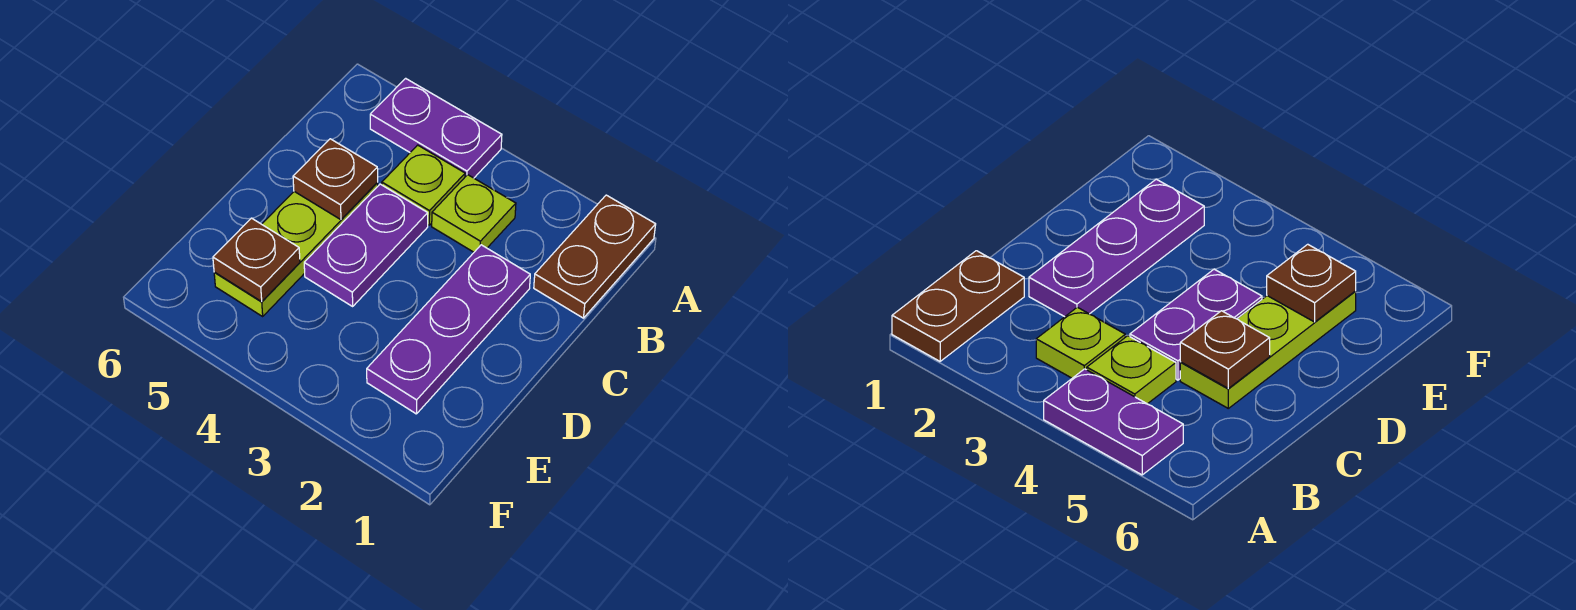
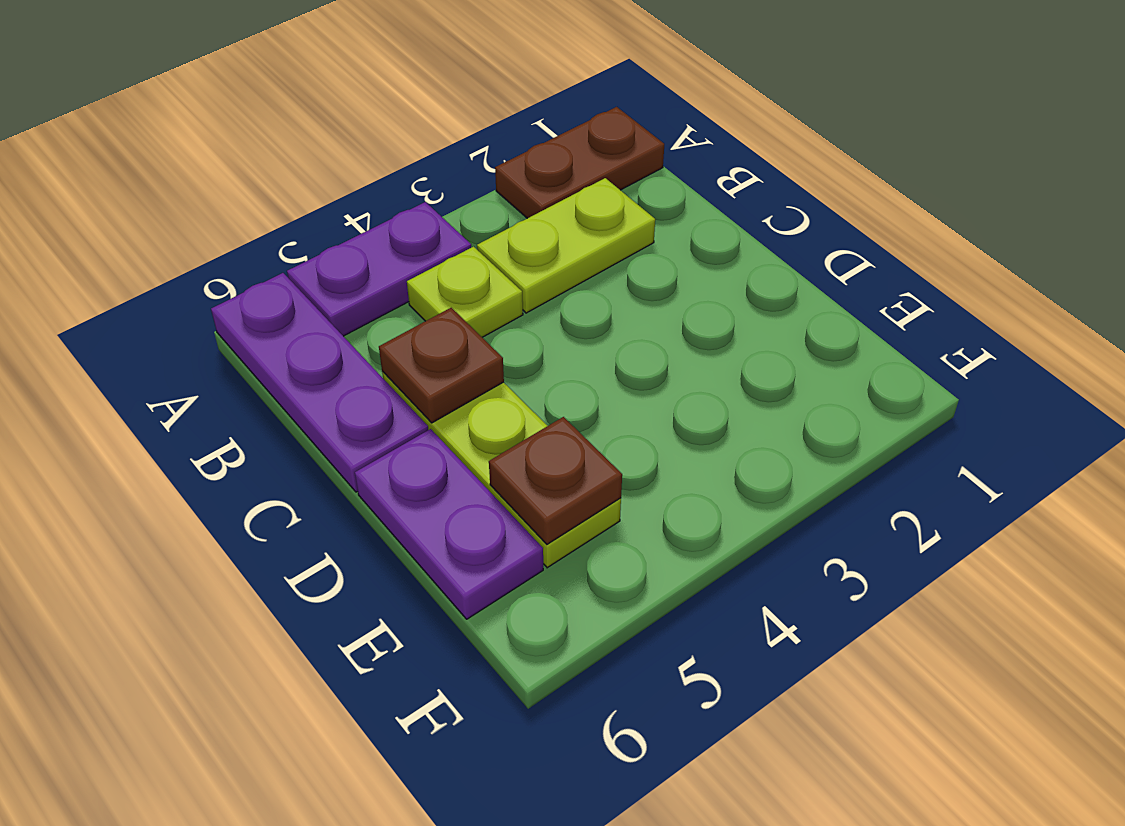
brown 1x2 plate [534,195,656,318] -> brown 1x2 plate turned to [495,107,664,218]
lime 1x1 plate [432,175,516,252] -> lime 1x2 plate [477,178,655,313]
purple 1x3 plate [367,245,530,414] -> purple 1x3 plate moved to [211,273,428,492]
purple 1x2 plate [304,184,428,306] -> purple 1x2 plate moved to [355,429,543,619]

